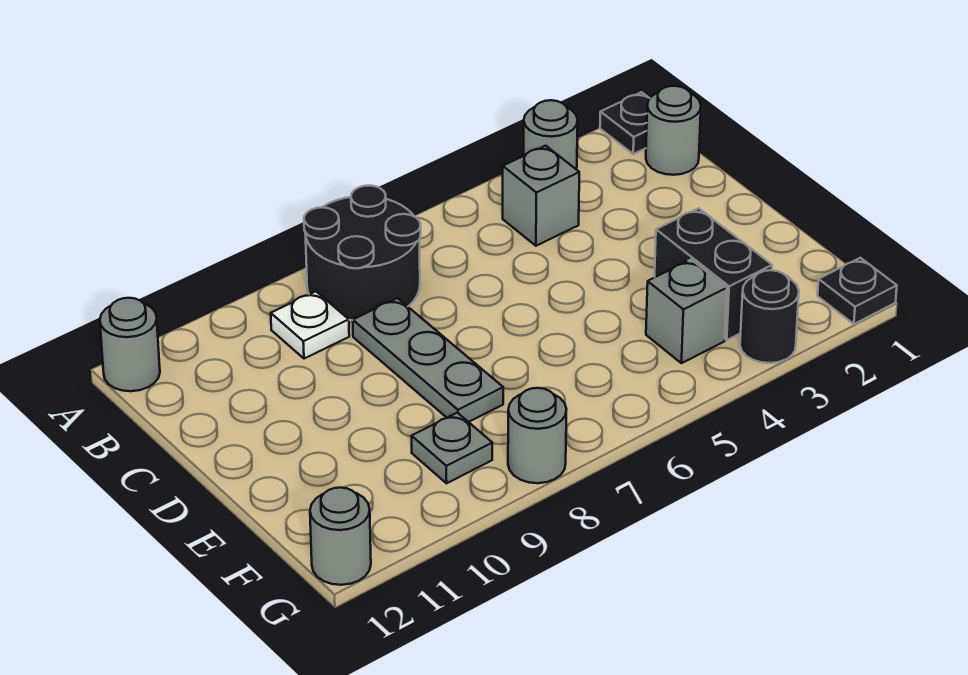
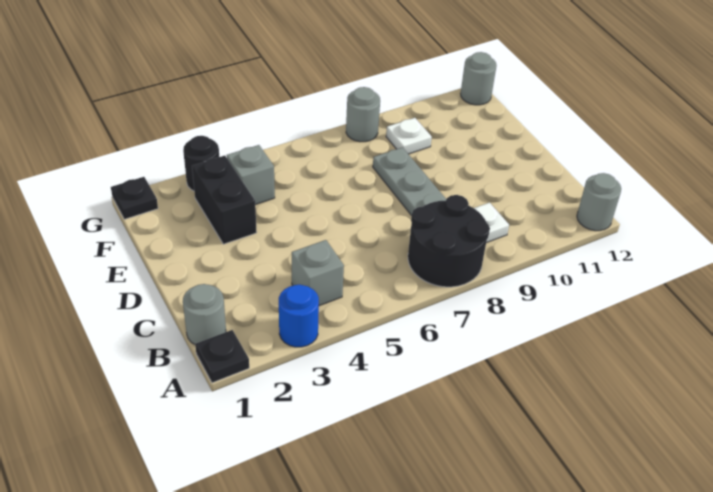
grey 1x1 round brick [524,100,578,170] -> blue 1x1 round brick [279,285,319,347]
grey 1x1 plate [412,413,492,483] -> white 1x1 plate [386,118,432,154]

